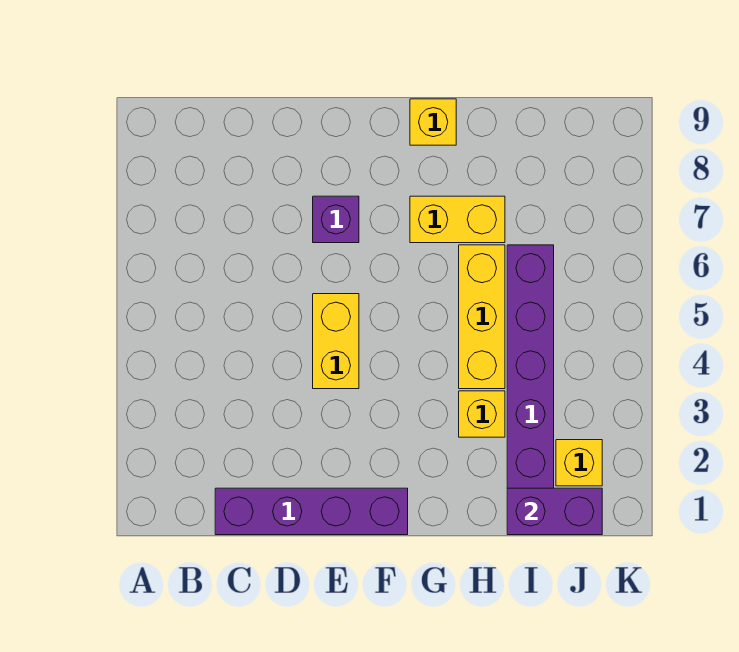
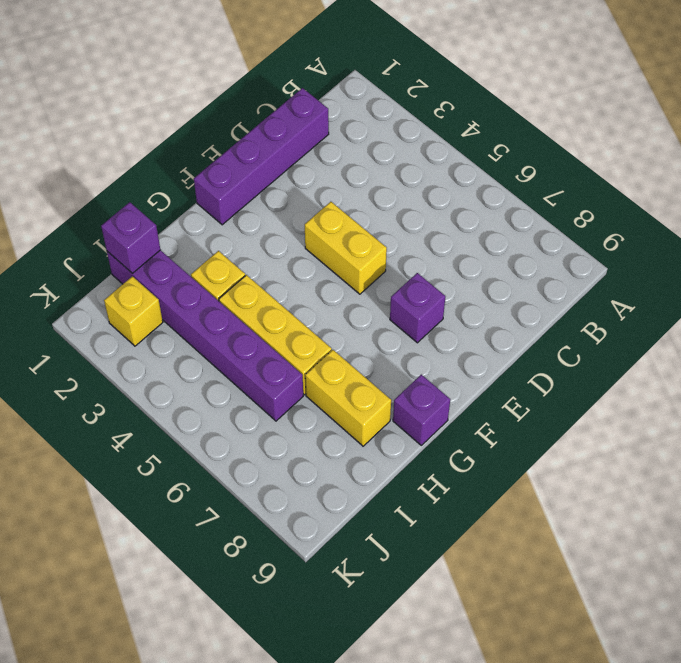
yellow 1x2 brick [410,196,505,243] -> yellow 1x2 brick turned to [305,350,391,446]
yellow 1x1 brick [410,99,456,145] -> purple 1x1 brick [393,375,450,445]
purple 1x2 brick [507,488,602,535] -> purple 1x1 brick [101,202,160,274]

